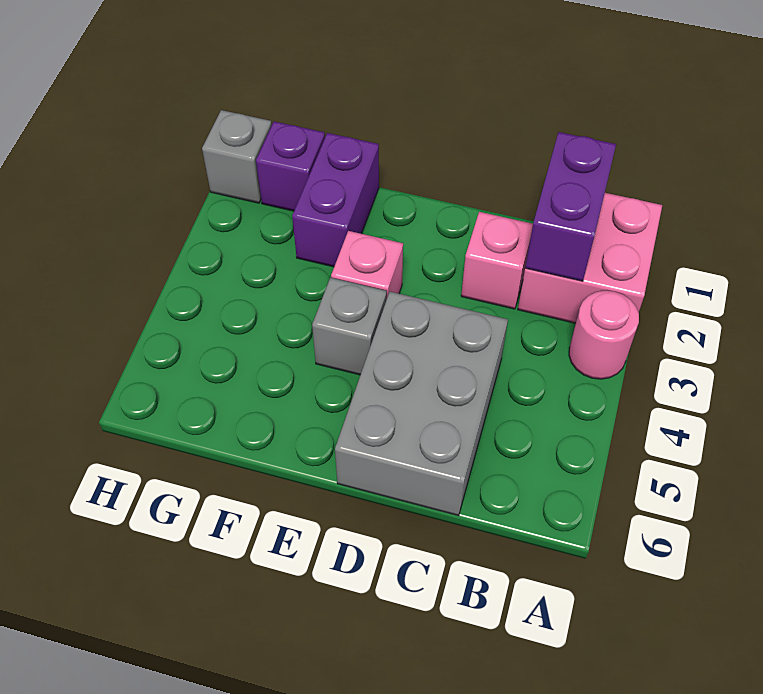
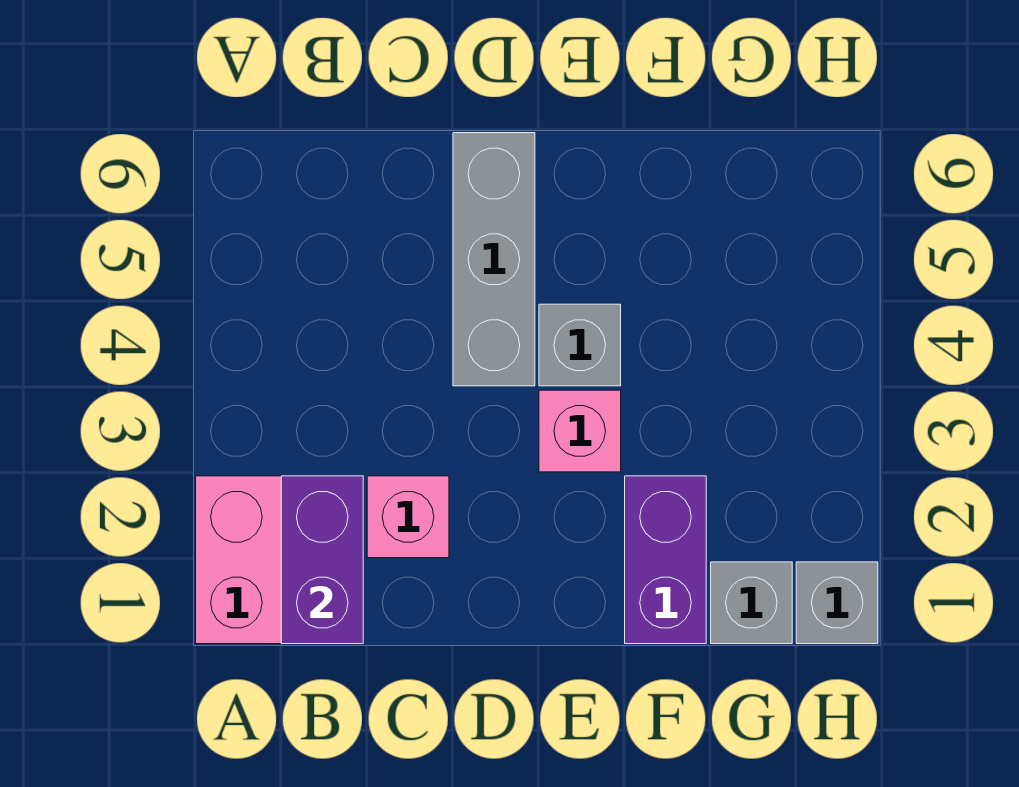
pink 1x1 round brick [569,291,639,379] -> none
grey 2x3 brick [335,292,508,516] -> grey 1x3 brick [453,133,535,386]
purple 1x1 brick [256,121,325,211] -> grey 1x1 brick [711,562,792,644]

